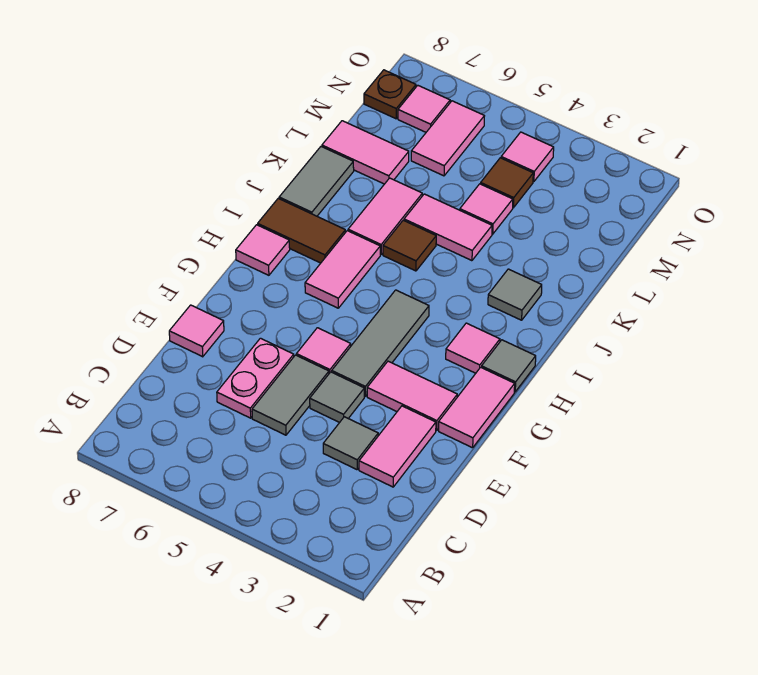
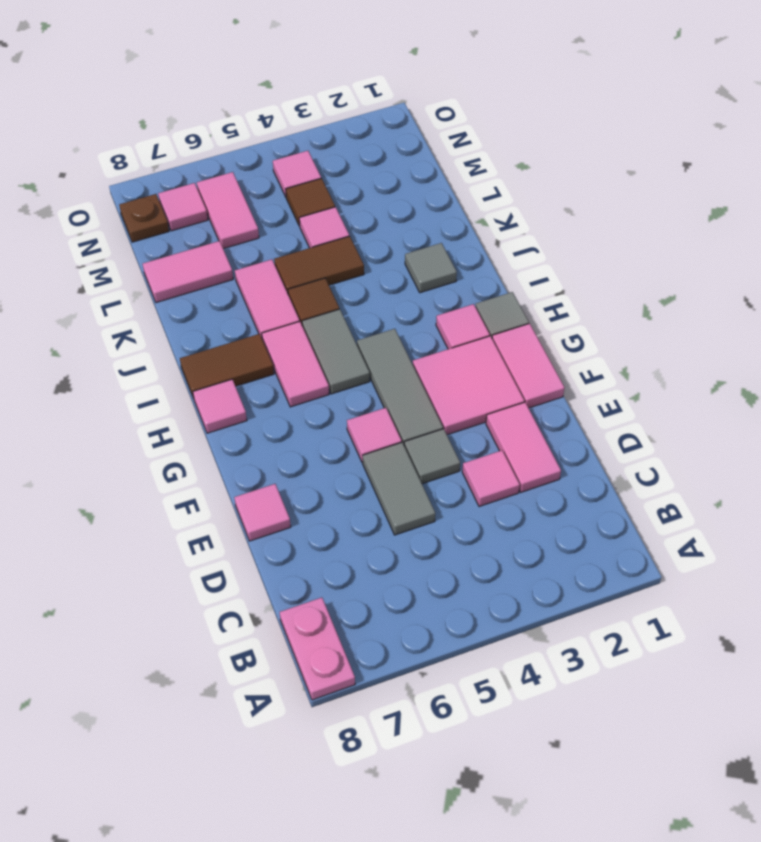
grey 1x1 tile [323,417,378,470] -> pink 1x1 tile [462,450,520,507]
pink 1x2 plate [217,338,294,418] -> pink 1x2 plate moved to [280,598,355,700]
pink 1x2 tile [367,361,457,430] -> pink 2x2 tile [413,336,524,435]
grey 1x2 tile [279,147,354,216] -> grey 1x2 tile moved to [302,309,370,394]
pink 1x2 tile [404,194,492,261] -> brown 1x2 tile [274,236,364,293]

